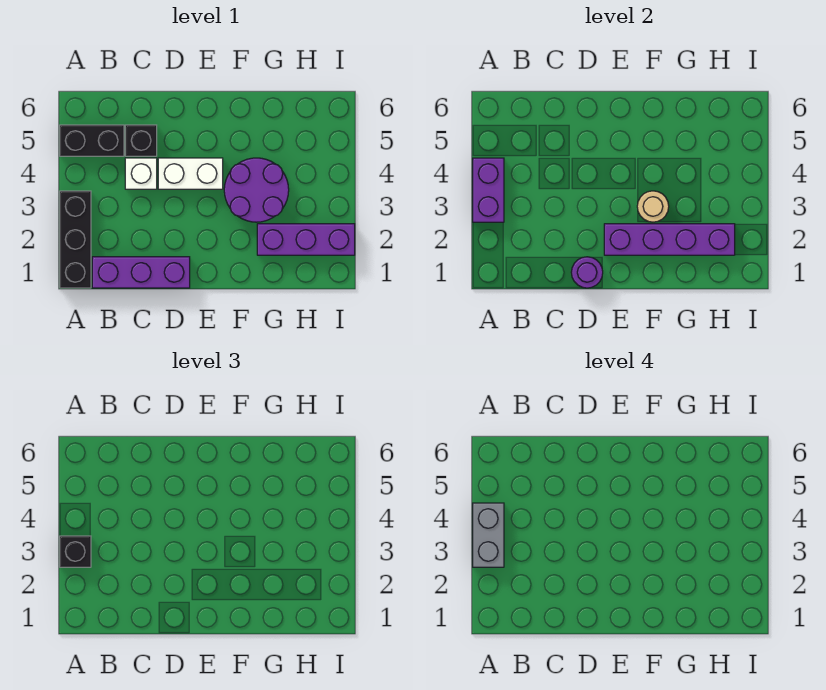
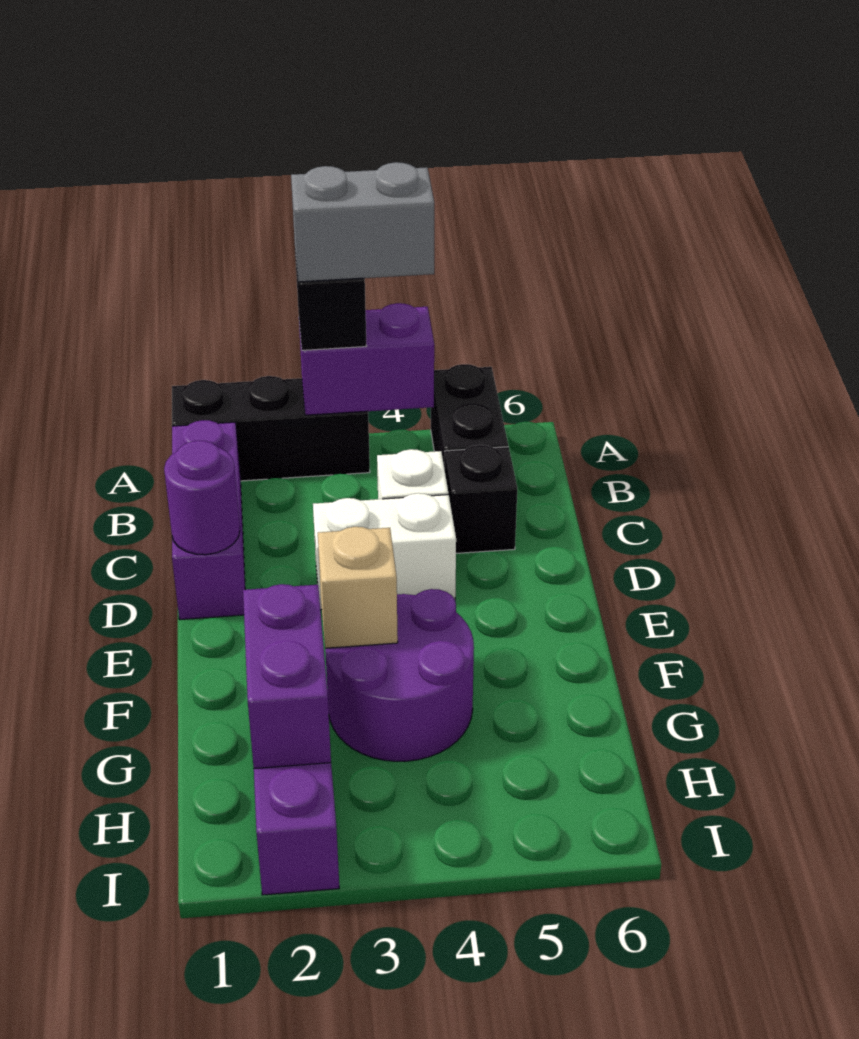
white 1x2 brick [158,158,223,189] -> white 1x2 brick turned to [313,493,456,610]
purple 1x4 brick [604,224,735,255] -> purple 1x2 brick [243,584,331,769]
tan 1x1 round brick [637,191,669,222] -> tan 1x1 brick [318,527,398,648]

